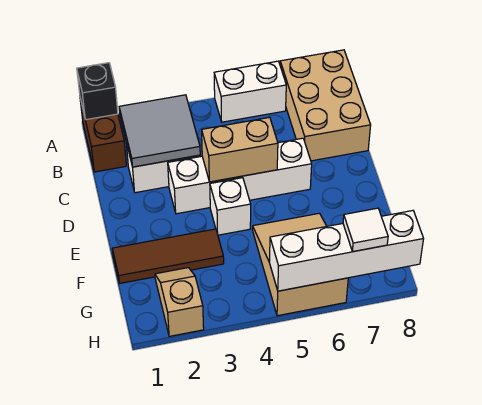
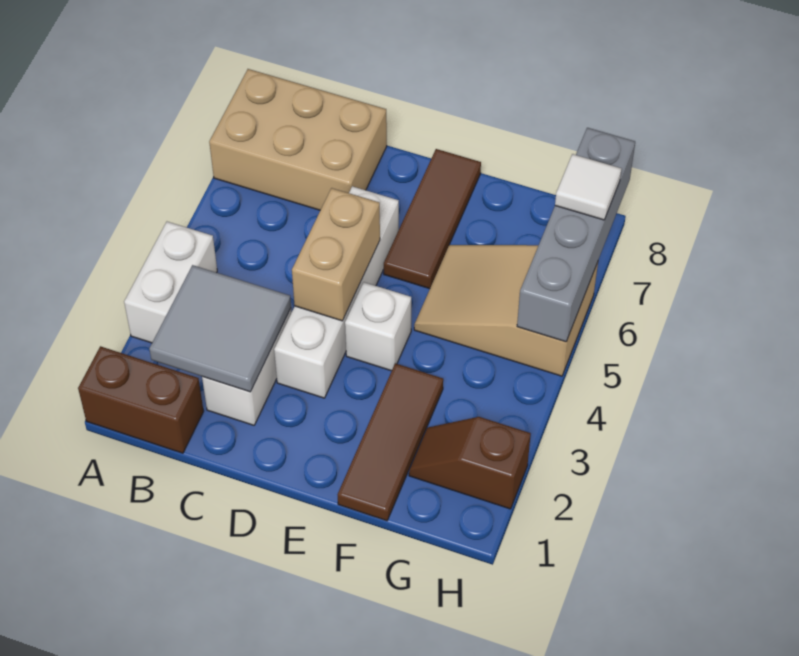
black 1x1 brick [77,63,118,120] -> none
white 1x2 brick [214,61,286,122] -> white 1x2 brick moved to [124,222,217,343]
none -> brown 1x3 tile [384,149,481,289]
tan 1x2 slope [155,268,204,336] -> brown 1x2 slope [409,417,531,509]
white 1x4 brick [269,211,423,291] -> grey 1x4 brick [517,128,635,342]

